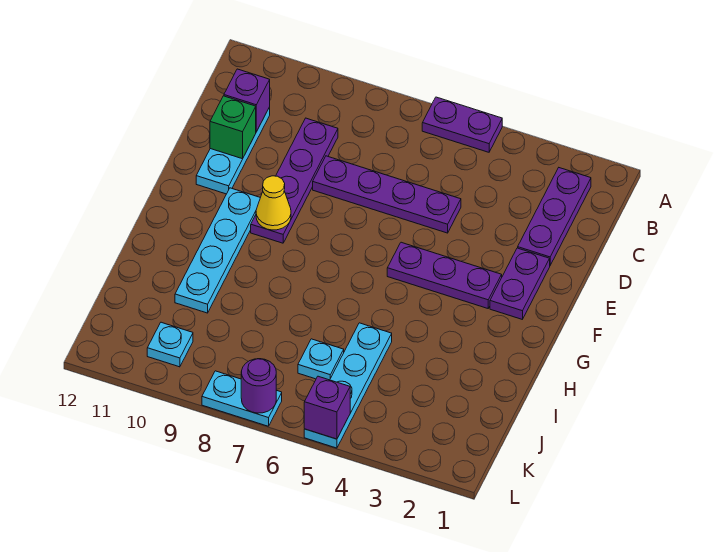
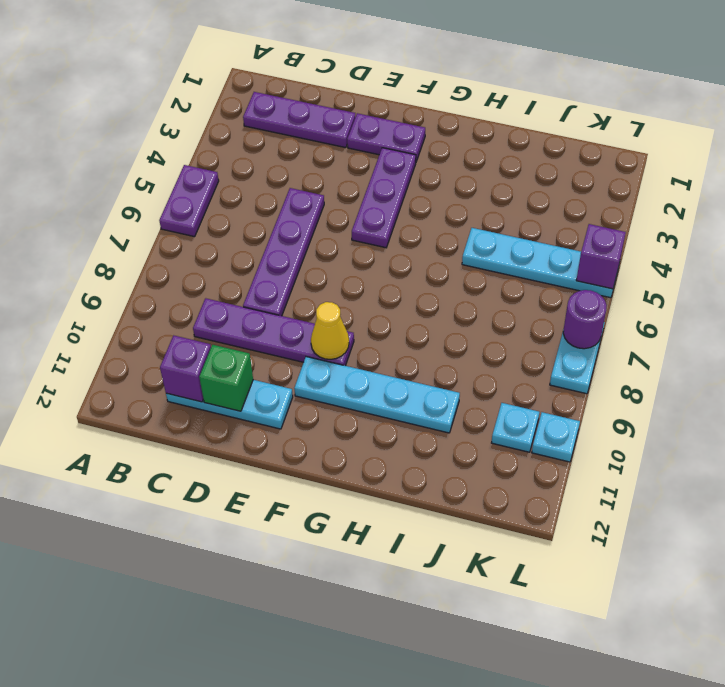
cyan 1x1 plate [298,339,344,380] -> cyan 1x1 plate moved to [532,412,580,462]

